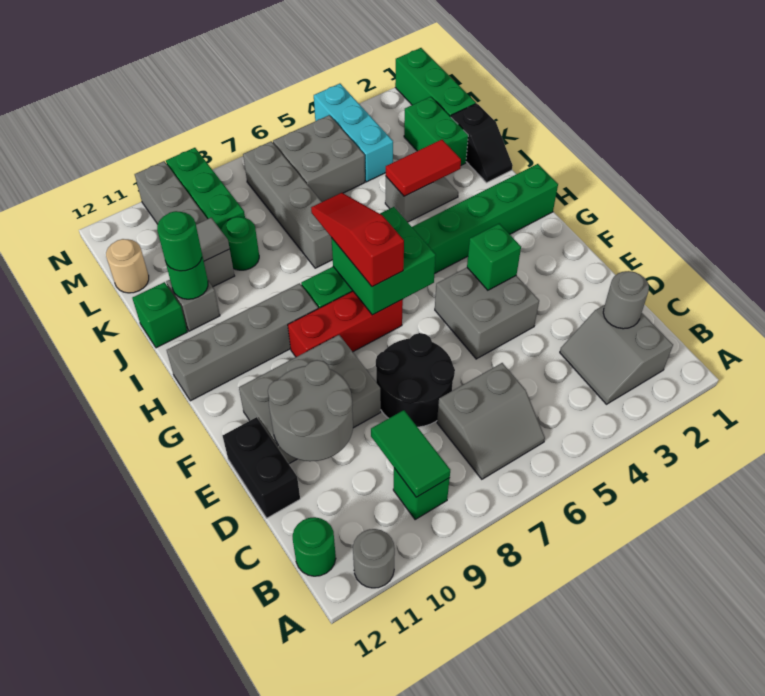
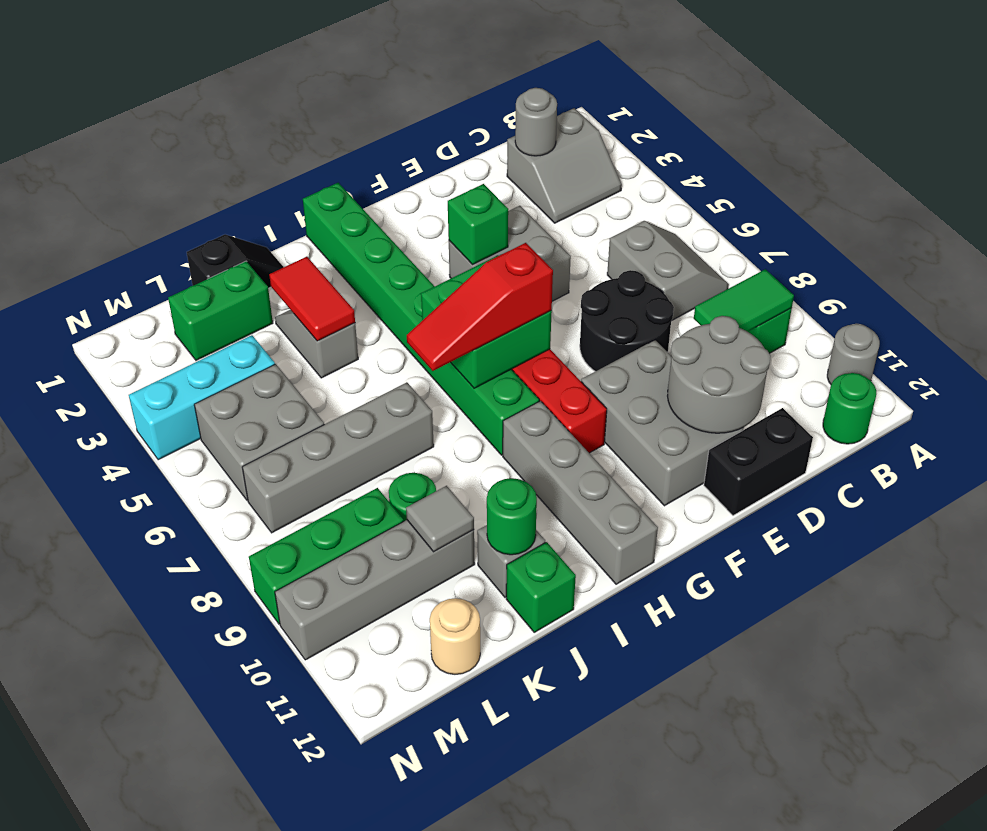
green 1x1 round brick [157,211,202,271] -> none
green 1x3 brick [395,48,476,117] -> none

